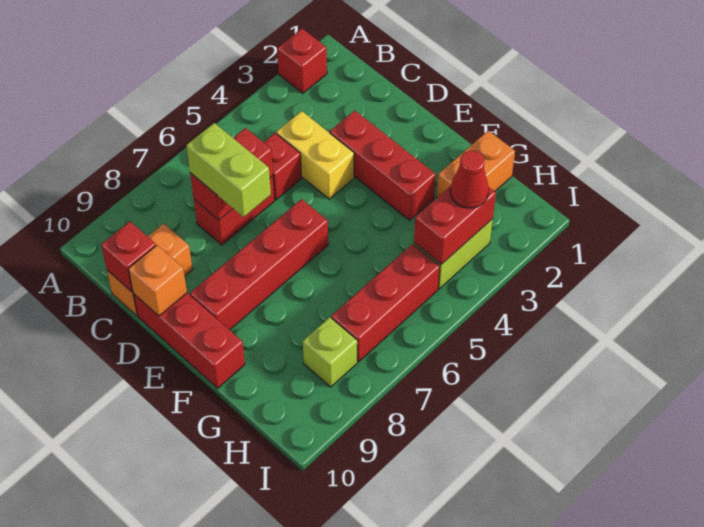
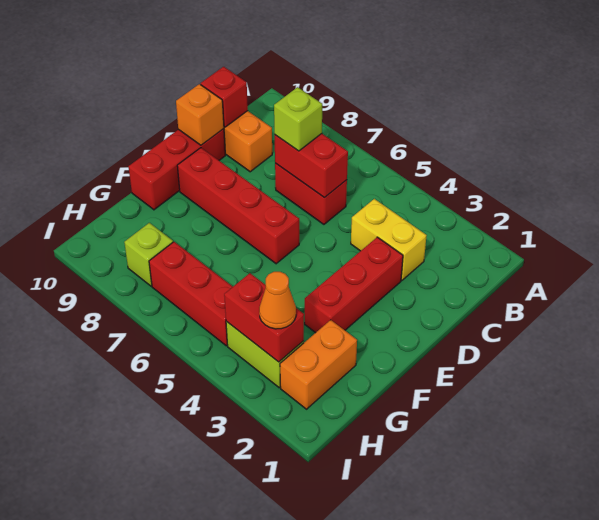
red 1x1 brick [277,29,327,93] -> none
yellow 1x2 brick [276,111,354,199] -> yellow 1x2 brick turned to [351,199,427,280]
red 1x1 brick [264,133,301,200] -> none
lime 1x2 brick [186,123,271,217] -> lime 1x1 brick [274,87,322,151]
orange 1x2 brick [437,131,515,197] -> orange 1x2 brick turned to [280,320,357,409]
red 1x1 cone [450,151,489,208] -> orange 1x1 cone [259,272,296,329]

